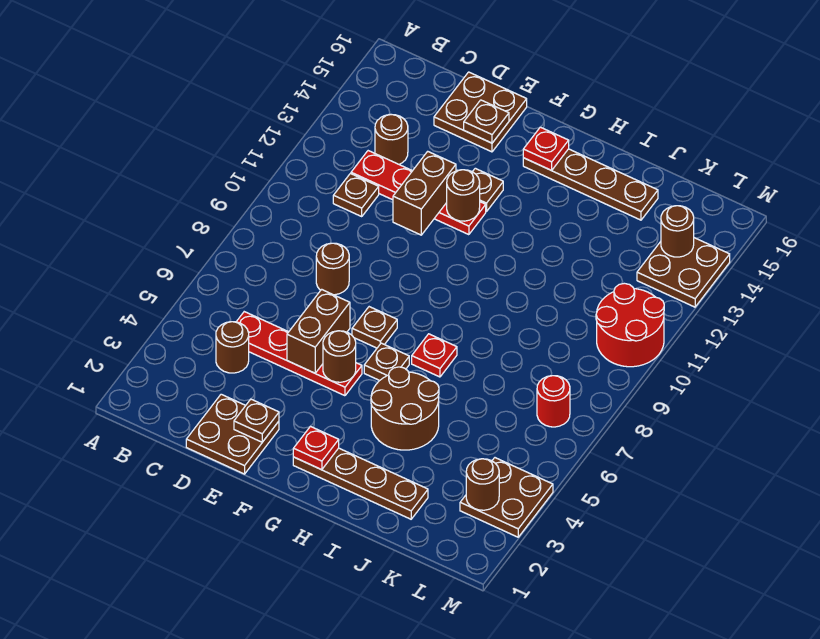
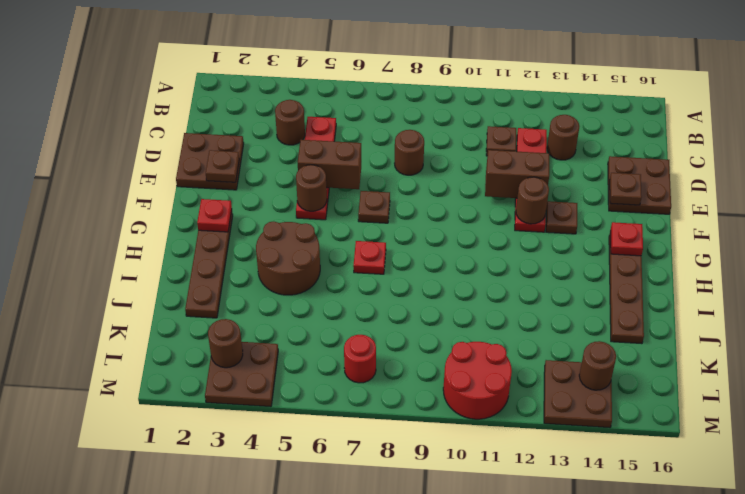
brown 1x1 plate [364,343,409,381] -> none

